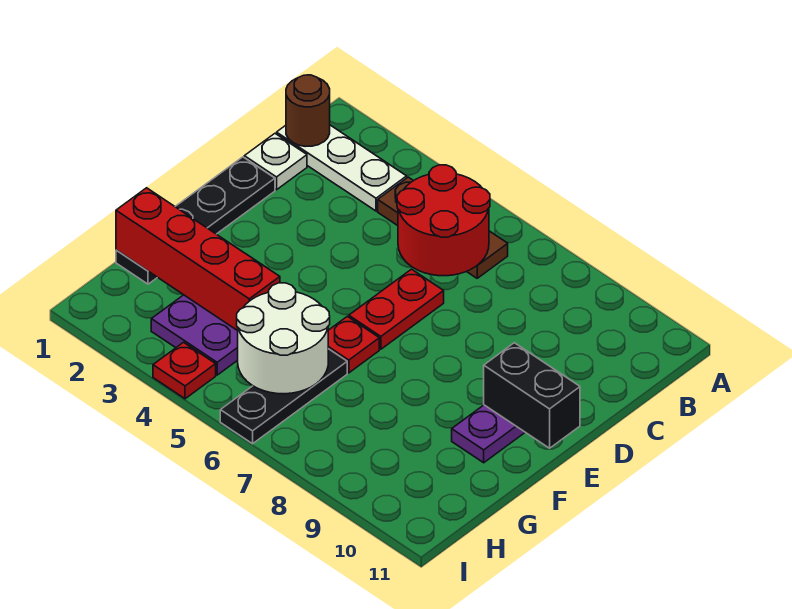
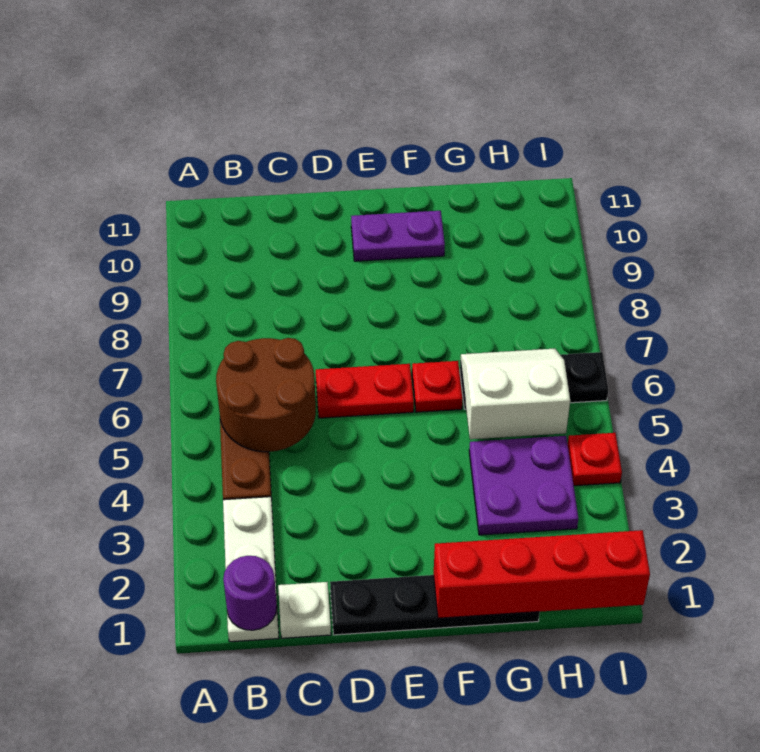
brown 1x1 round brick [286,75,330,147] -> purple 1x1 round brick [223,556,277,630]
red 2x2 round brick [397,165,490,276] -> brown 2x2 round brick [216,338,316,452]
black 1x2 brick [484,343,580,448] -> none
red 1x4 brick [116,188,280,331] -> red 1x4 brick turned to [434,530,650,618]
white 2x2 round brick [237,283,330,394] -> white 2x2 slope [461,348,570,439]

